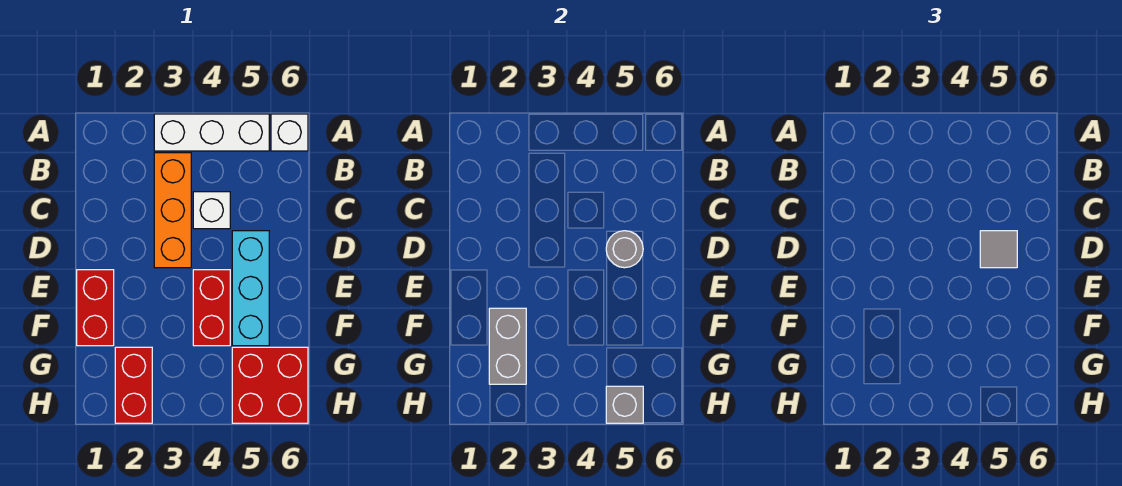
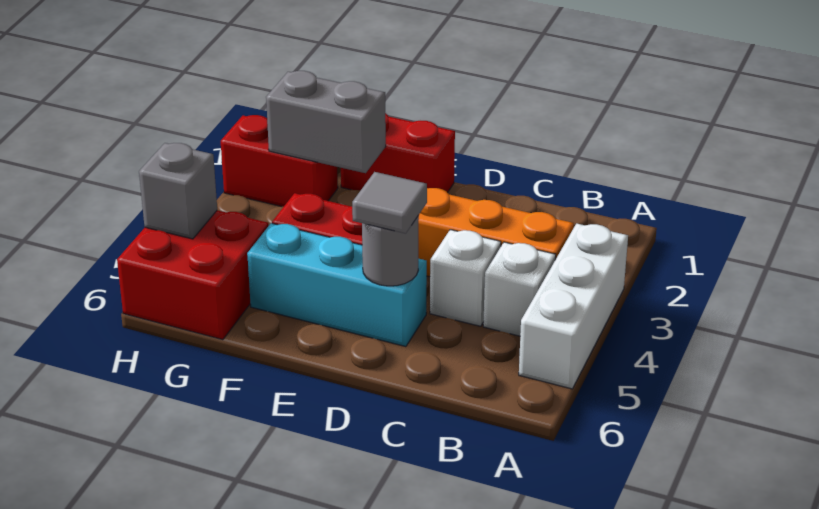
white 1x1 brick [271,114,308,151] -> white 1x1 brick moved to [483,242,556,336]

